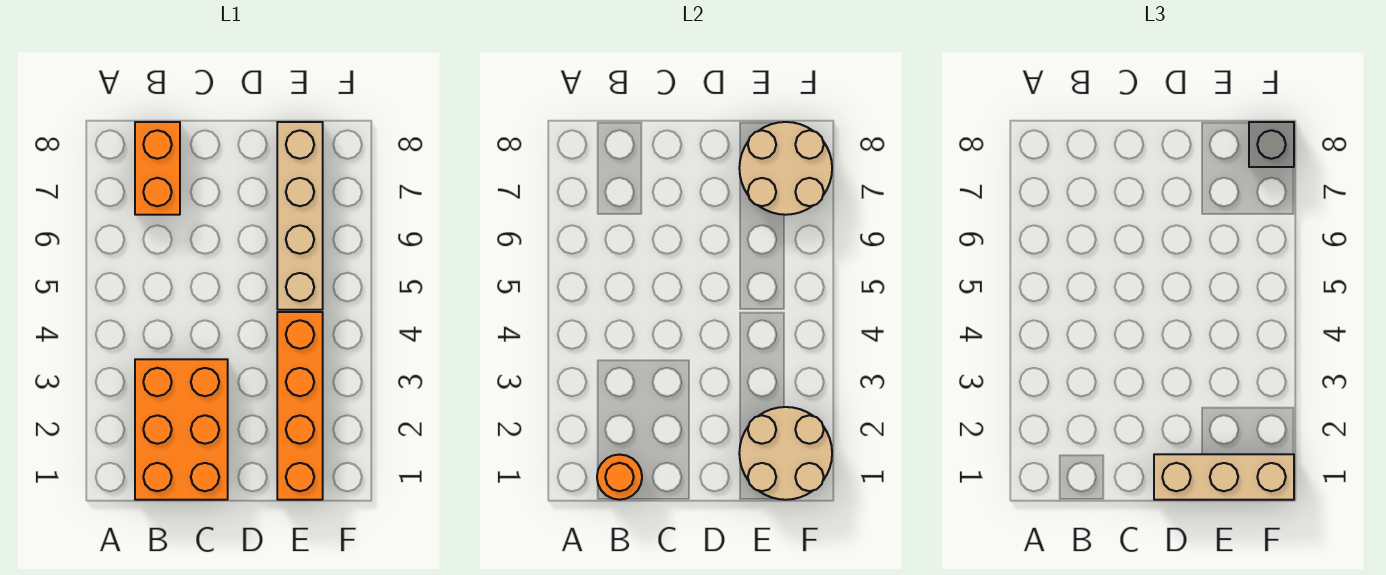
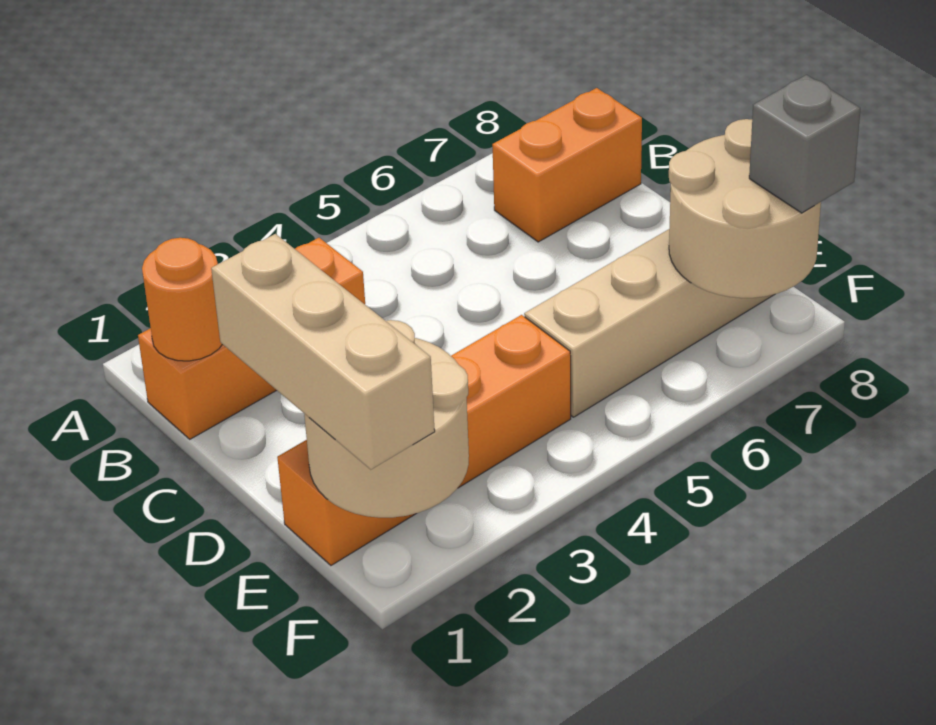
orange 2x3 brick [135,359,228,500] -> orange 1x3 brick [138,238,365,439]

